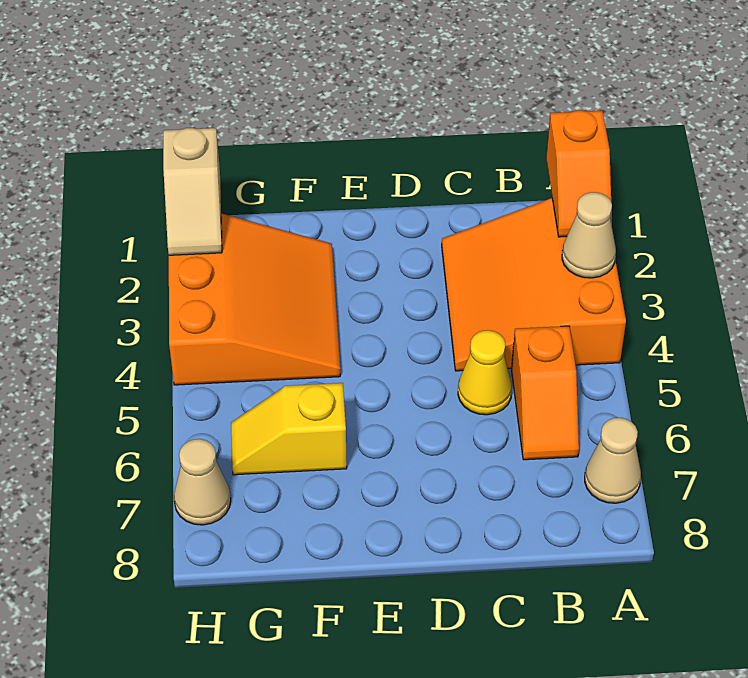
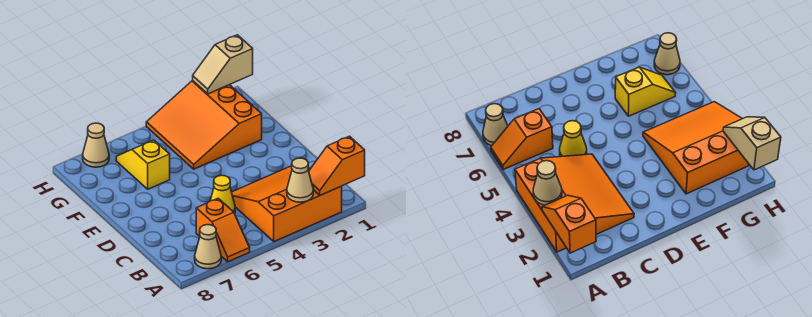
orange 1x2 slope [512,326,579,460] -> orange 1x2 slope turned to [196,198,250,262]
orange 3x3 slope [169,214,340,385] -> orange 3x3 slope turned to [146,81,262,169]

